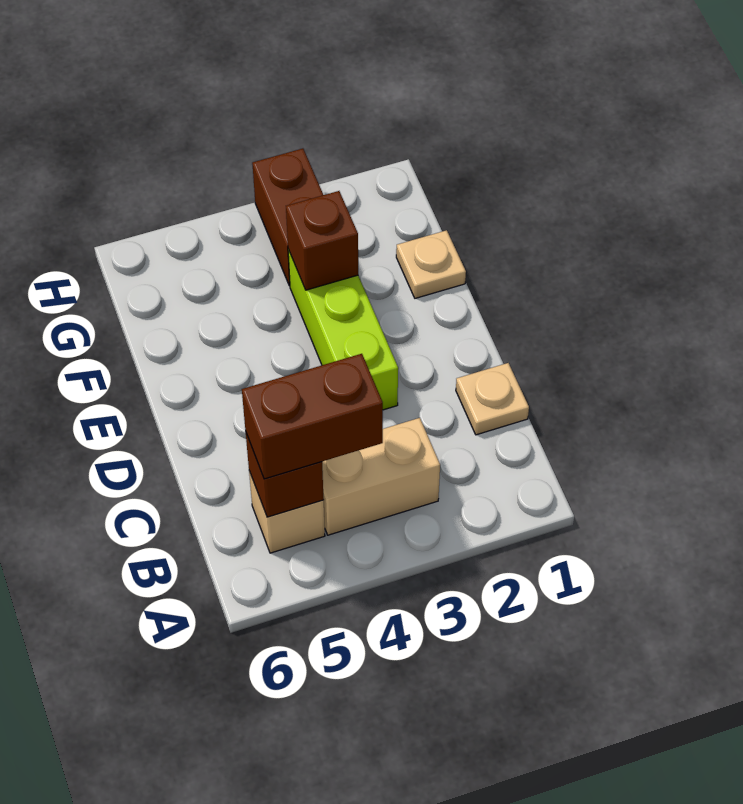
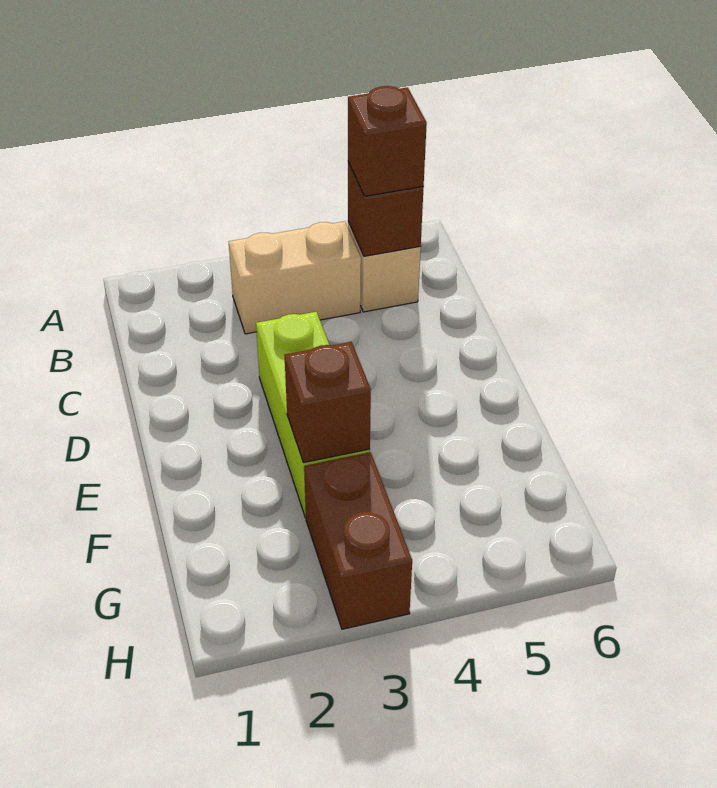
brown 1x2 brick [242,354,383,479] -> brown 1x1 brick [348,86,427,196]
tan 1x1 plate [456,363,529,435] -> none
tan 1x1 plate [396,230,466,298] -> none

